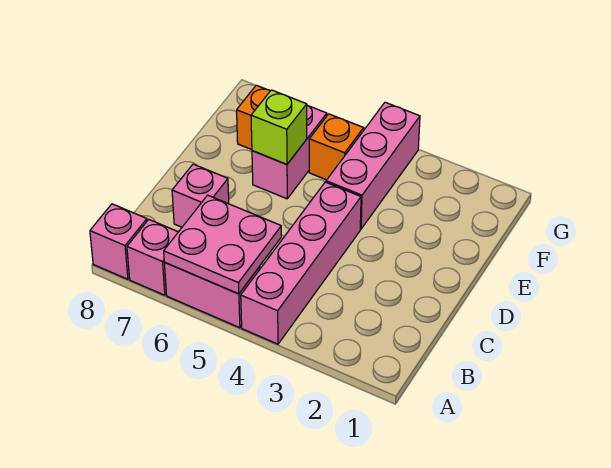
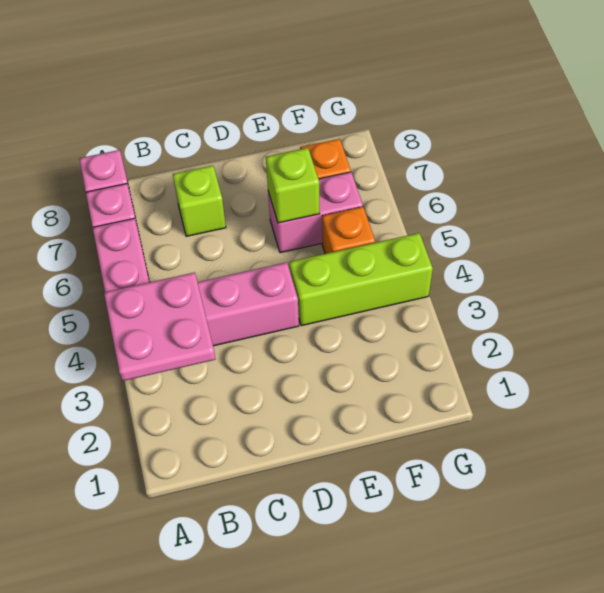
pink 2x2 plate [164,195,281,294] -> pink 2x2 plate moved to [104,272,215,381]
pink 1x1 brick [172,164,229,227] -> lime 1x1 brick [173,165,226,236]
pink 1x3 brick [326,102,420,229] -> lime 1x3 brick [289,233,433,326]

